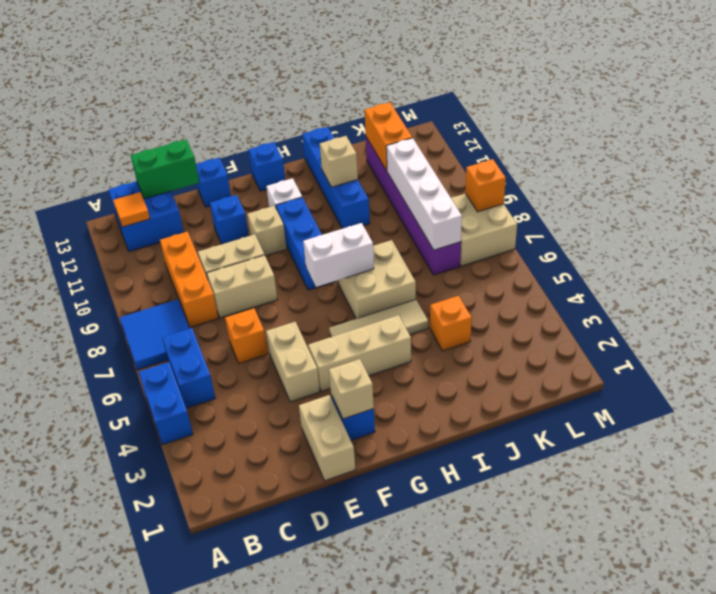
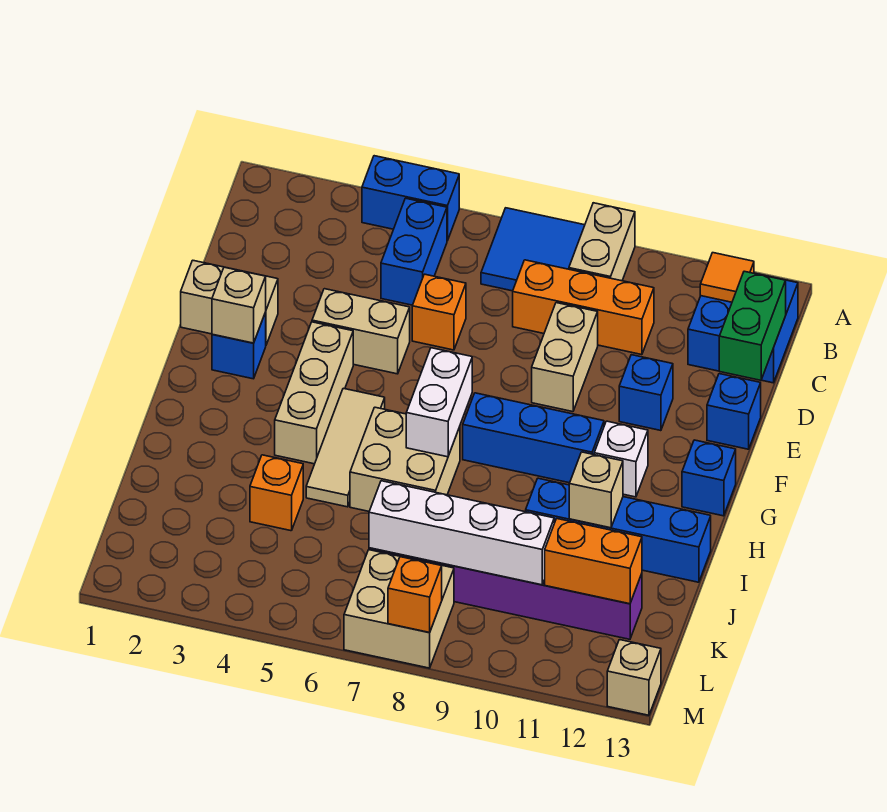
blue 1x2 brick [162,328,215,408] -> blue 1x2 brick turned to [381,198,447,305]
tan 1x2 brick [207,255,278,318] -> tan 1x2 brick moved to [569,203,635,281]
tan 1x1 brick [247,206,287,256] -> tan 1x1 brick moved to [607,640,661,715]

